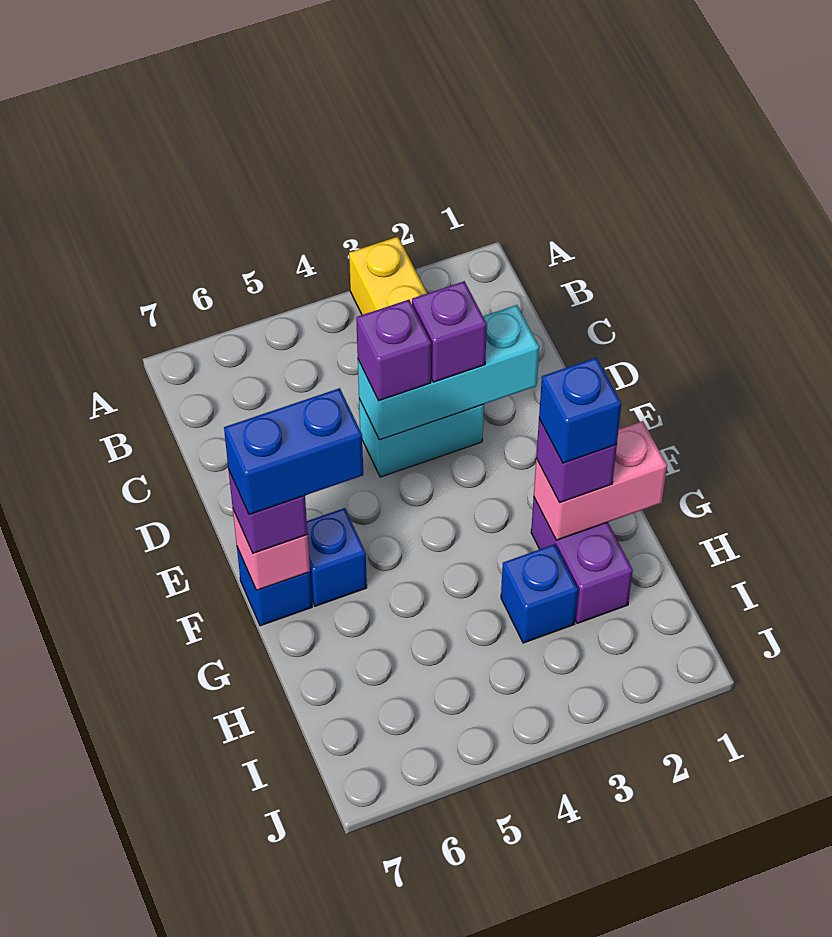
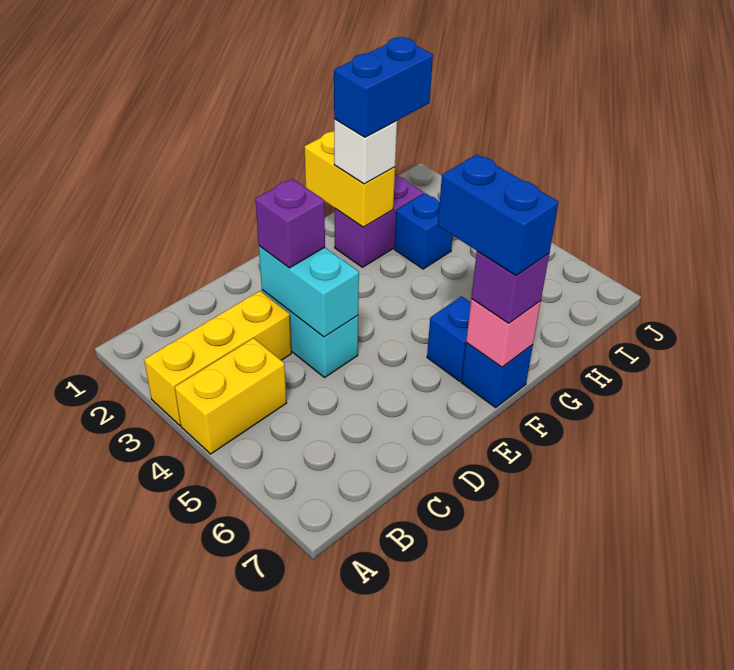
none -> yellow 1x2 brick [175,338,286,454]
cyan 1x3 brick [358,305,539,440] -> cyan 1x2 brick [259,246,359,337]
purple 1x1 brick [356,300,431,401] -> none
pink 1x2 brick [534,421,667,540] -> yellow 1x2 brick [305,131,395,227]
purple 1x1 brick [536,419,617,503] -> white 1x1 brick [334,119,397,184]
blue 1x1 brick [539,358,621,463] -> blue 1x2 brick [334,37,433,137]

